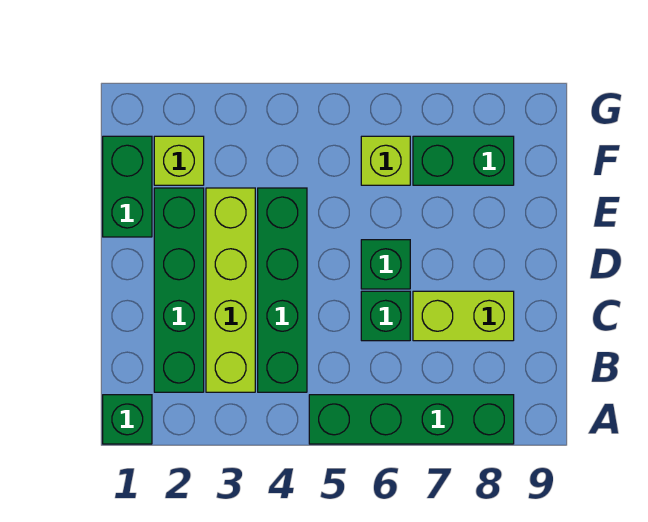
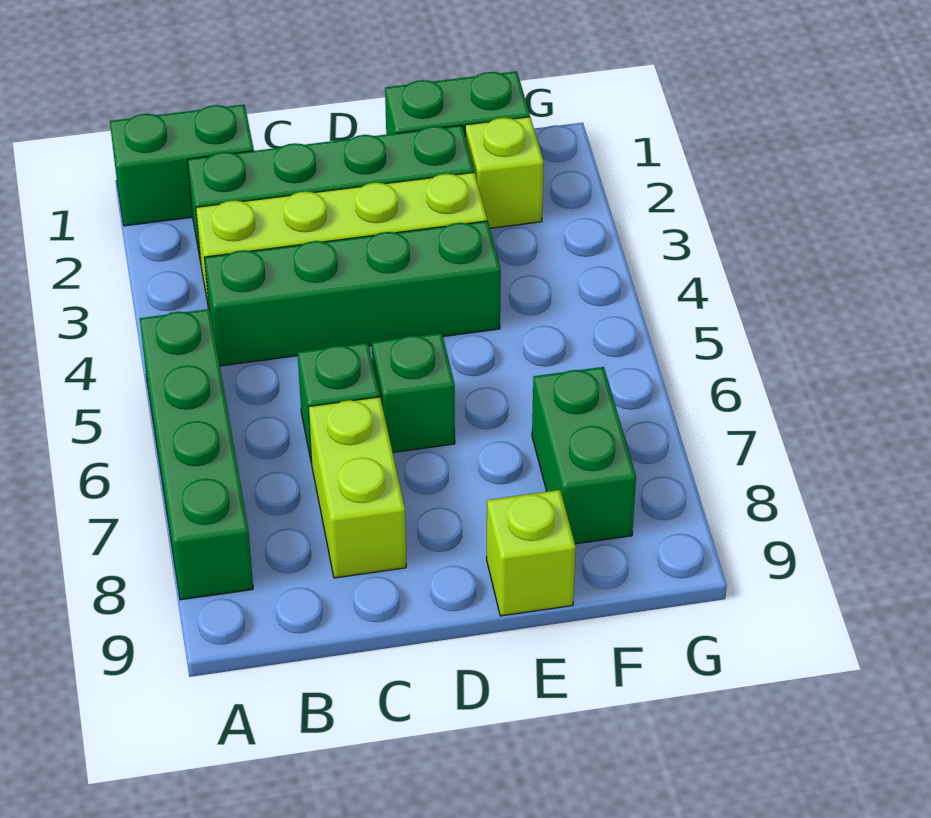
green 1x1 brick [103,395,152,444] -> green 1x2 brick [110,104,254,226]
lime 1x1 brick [361,136,410,185] -> lime 1x1 brick moved to [487,490,576,616]

